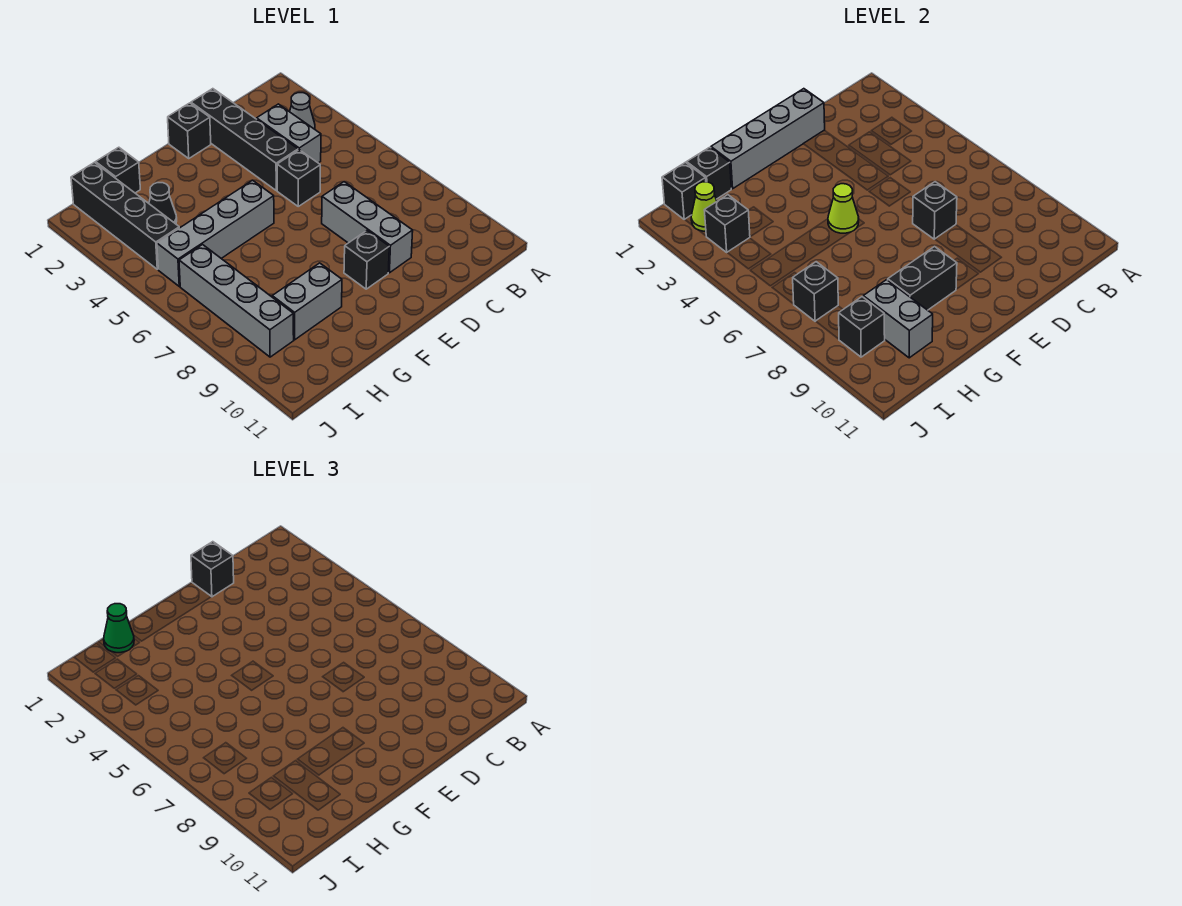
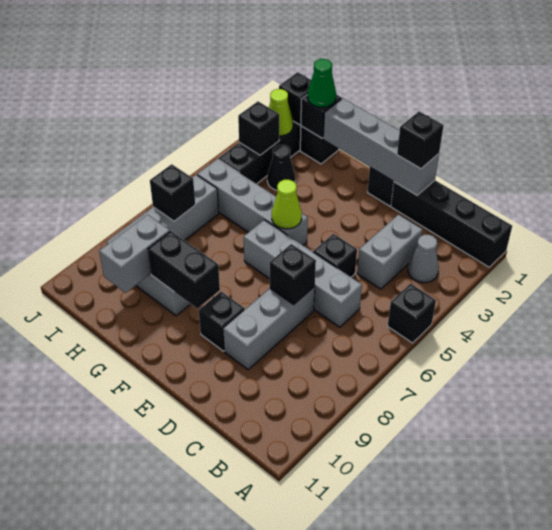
none -> grey 1x4 brick [244,220,362,327]
black 1x4 brick [191,89,298,190] -> black 1x4 brick turned to [391,180,512,267]
black 1x1 brick [839,297,885,357] -> black 1x1 brick moved to [388,284,436,343]

